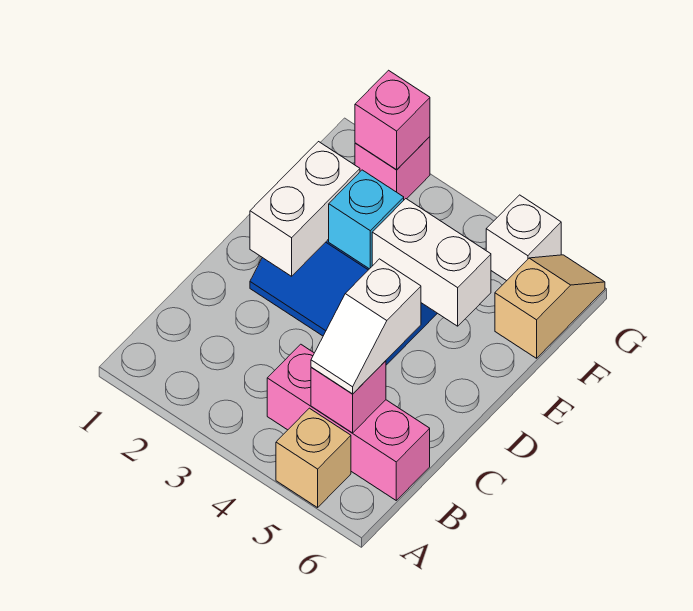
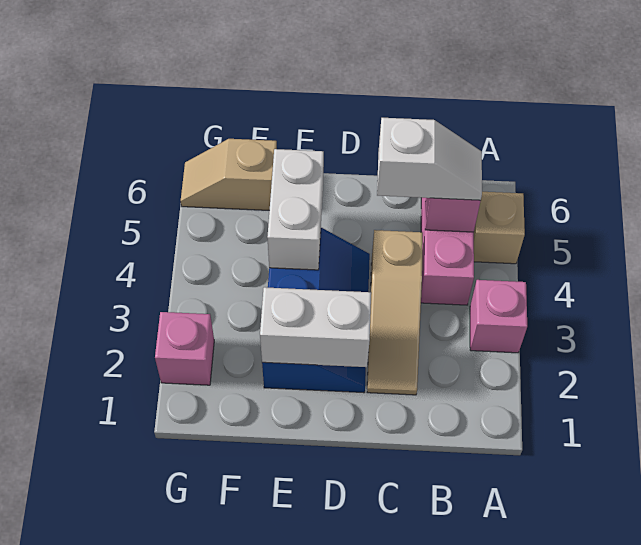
none -> tan 1x3 slope [367,230,423,395]
cyan 1x1 brick [329,170,404,269] -> none
pink 1x1 brick [355,70,430,170] -> pink 1x1 brick moved to [470,280,527,353]
white 1x1 brick [486,195,561,281] -> none

